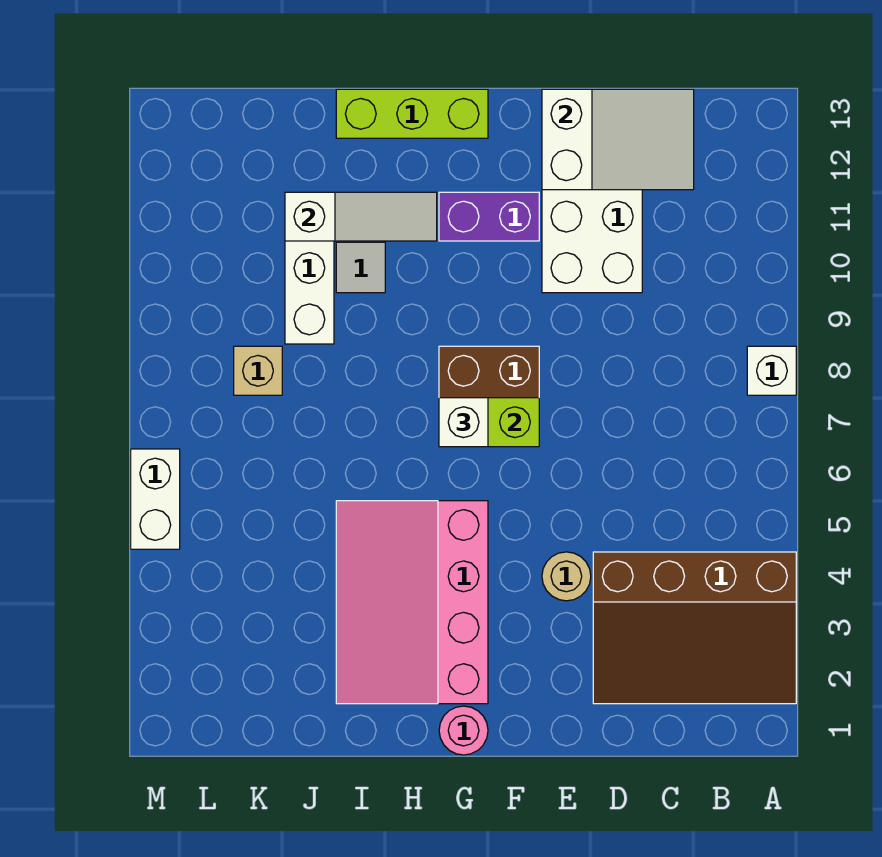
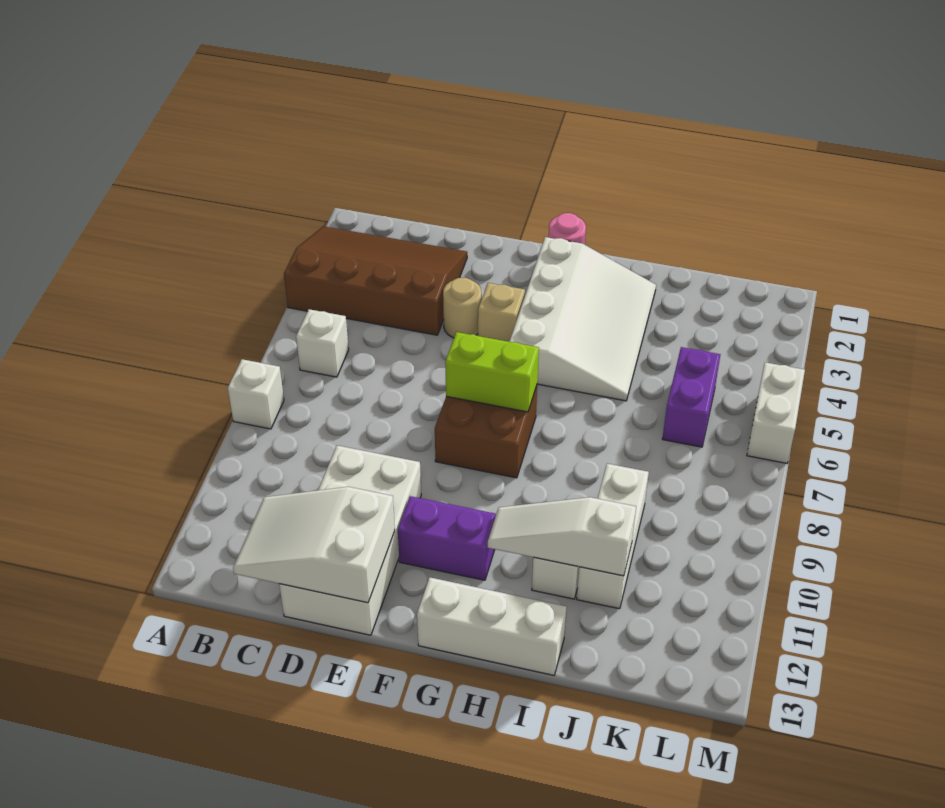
pink 3x4 slope [336,501,488,704] -> white 3x4 slope [509,237,656,401]
white 1x1 brick [439,398,488,447] -> white 1x1 brick moved to [296,309,349,377]
lime 1x3 brick [336,89,488,138] -> white 1x3 brick [417,577,567,675]
none -> purple 1x2 brick [662,347,720,447]
tan 1x1 brick [234,346,282,395] -> tan 1x1 brick moved to [478,283,525,342]

